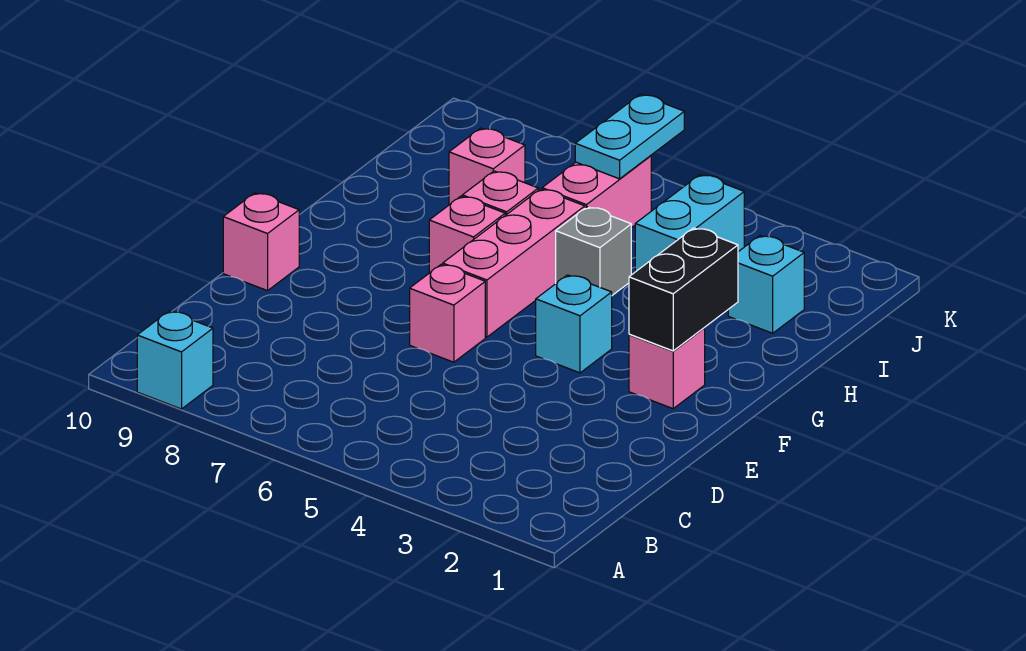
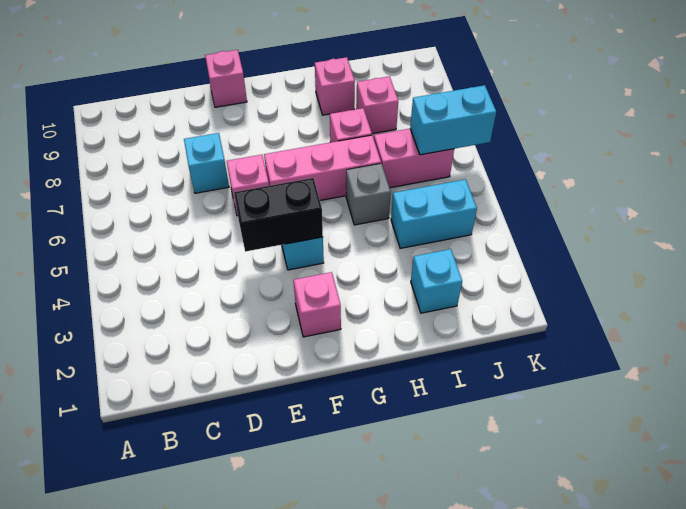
cyan 1x1 brick [137,311,213,409] -> cyan 1x1 brick moved to [184,133,229,193]
black 1x2 brick [629,228,738,351] -> black 1x2 brick moved to [234,178,323,252]
pink 1x1 brick [429,196,505,273] -> pink 1x1 brick moved to [315,57,355,115]
cyan 1x2 plate [575,94,684,179] -> cyan 1x2 brick [410,85,496,155]

